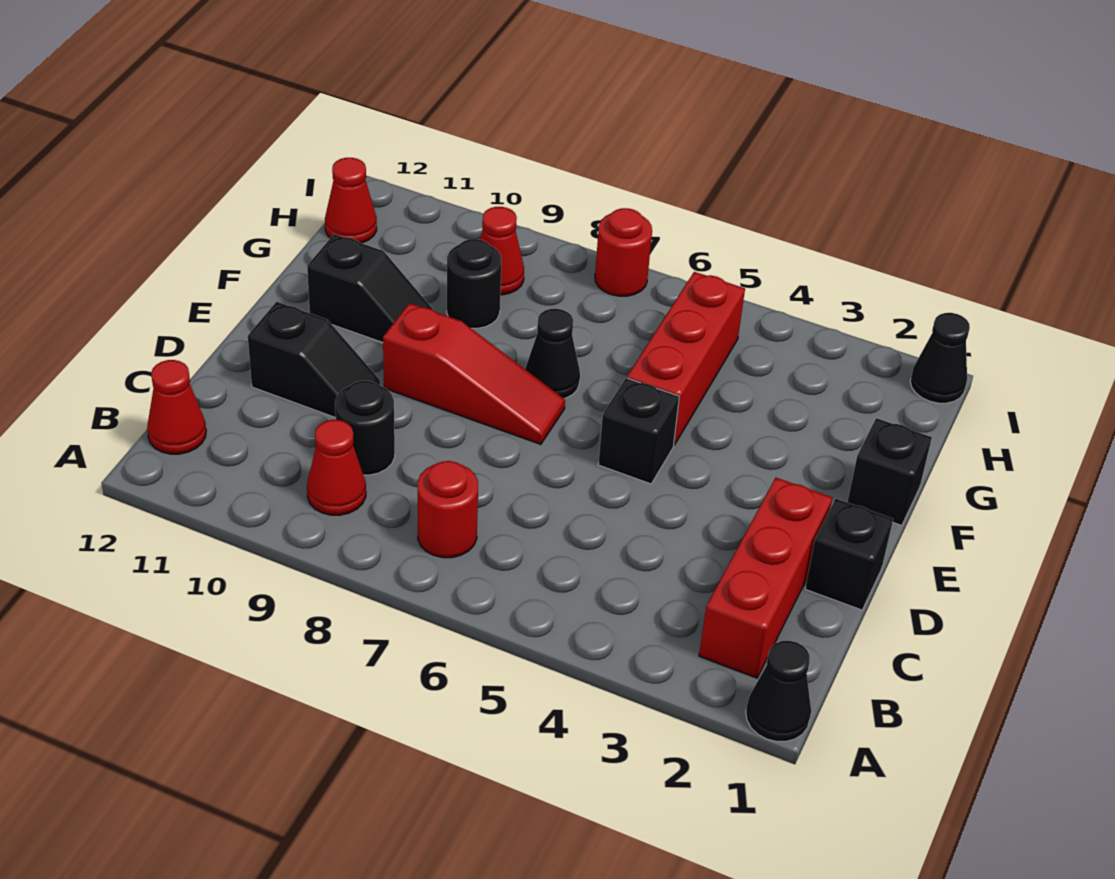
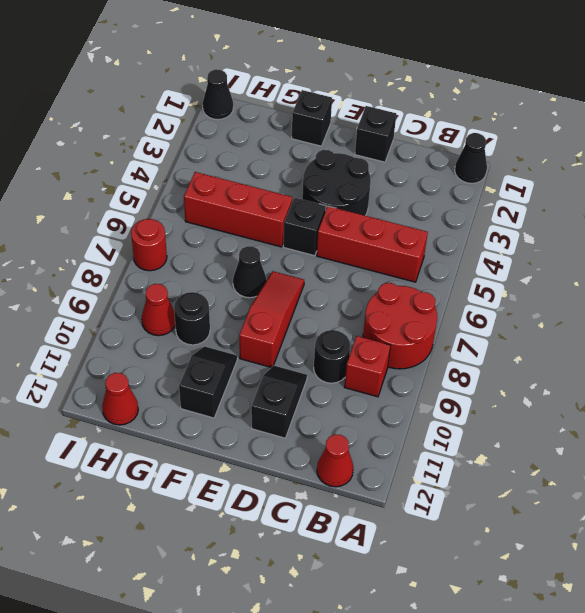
red 1x3 brick [699,478,832,678] -> red 1x3 brick moved to [317,206,428,282]
red 1x1 round brick [418,461,478,558] -> red 2x2 round brick [363,283,437,369]
red 1x1 cone [307,420,366,515] -> red 1x1 brick [345,336,391,397]
none -> black 2x2 round brick [302,150,371,216]

